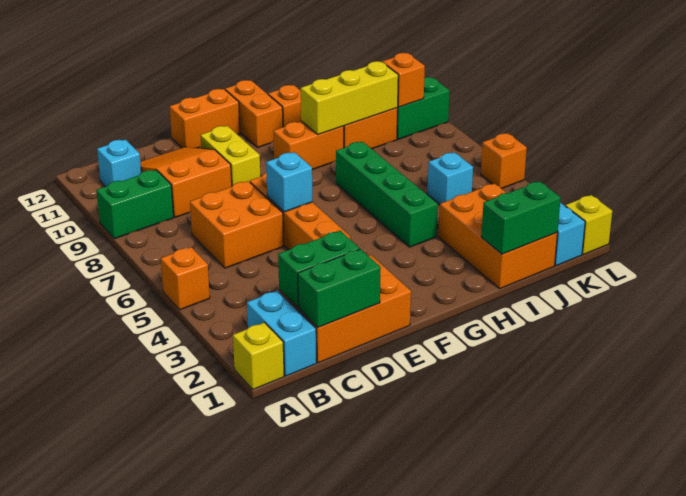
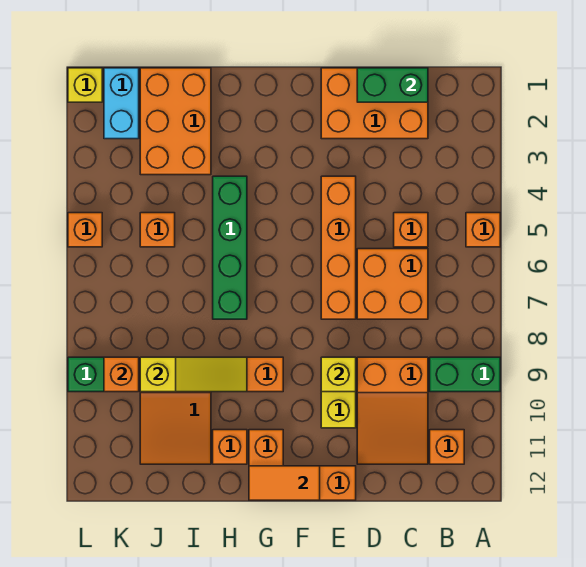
yellow 1x1 brick [233,323,284,390] -> yellow 1x1 brick moved to [321,357,356,392]
cyan 1x2 brick [247,290,317,376] -> none
cyan 1x1 brick [97,139,141,187] -> orange 1x1 brick [430,430,464,464]
green 1x2 brick [278,231,360,308] -> none
none -> orange 1x1 brick [394,213,428,247]
cyan 1x1 brick [266,152,313,212] -> none
none -> orange 1x2 tile [249,466,320,500]
yellow 1x3 brick [301,61,398,135] -> yellow 1x3 slope [140,357,247,392]
green 1x2 brick [481,181,561,254] -> none
cyan 1x1 brick [427,152,473,204] -> orange 1x1 brick [140,213,175,247]

